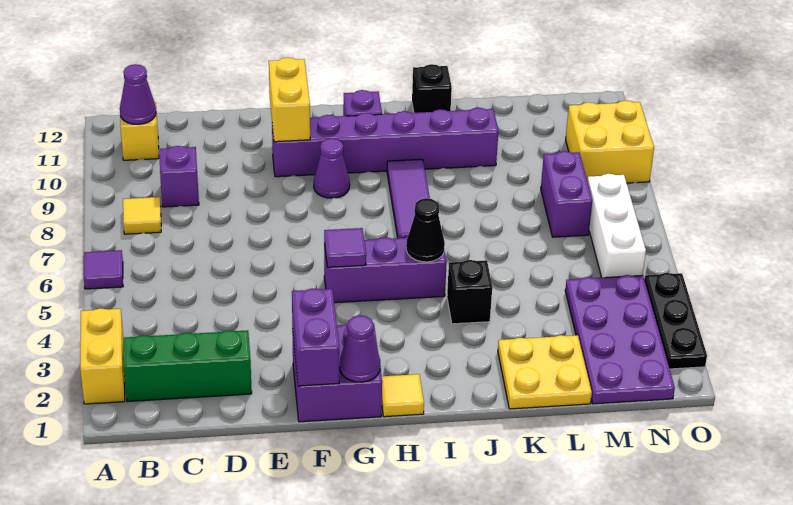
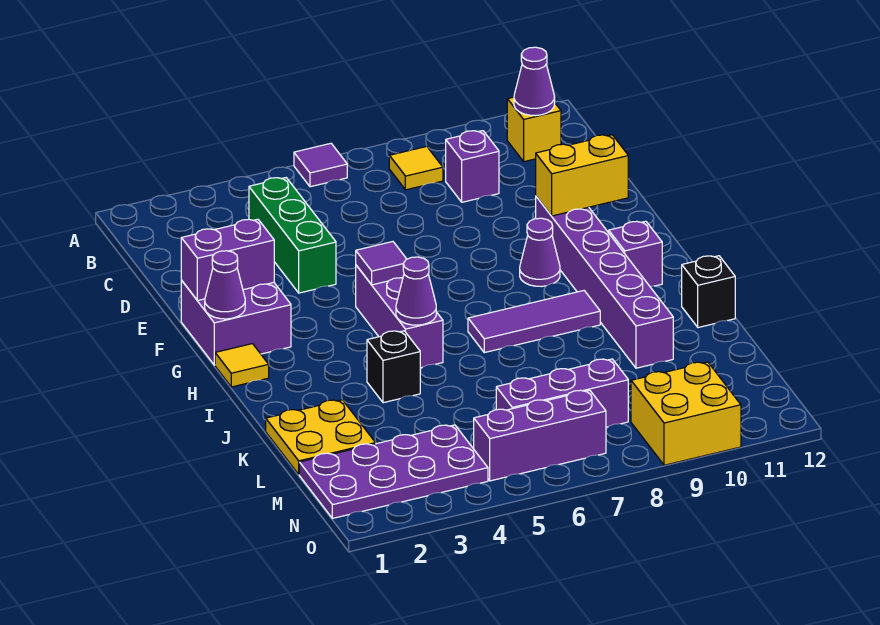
yellow 1x2 brick [80,308,125,404] -> none
green 1x3 brick [123,330,252,402] -> green 1x3 brick moved to [249,178,336,293]
black 1x1 cone [406,198,445,262] -> purple 1x1 cone [396,257,436,325]
purple 1x2 brick [541,151,592,237] -> purple 1x3 brick [496,359,628,427]
white 1x3 brick [587,174,646,278] -> purple 1x3 brick [474,390,606,481]
black 1x3 plate [644,273,707,369] -> none

